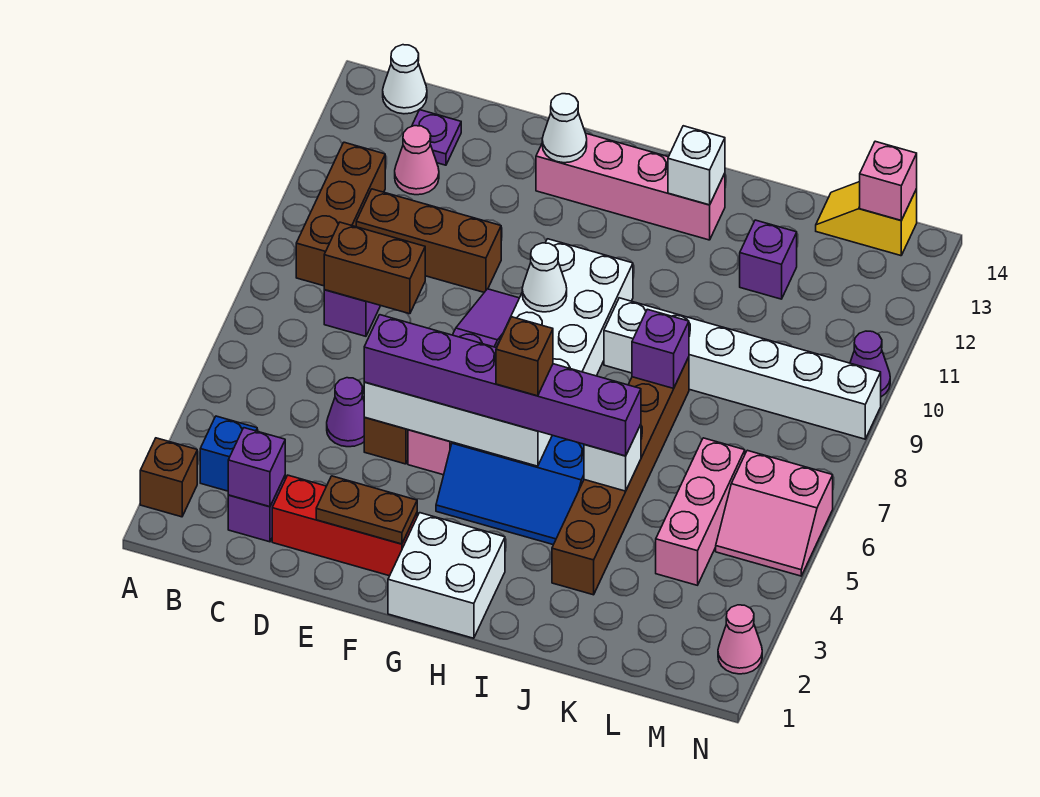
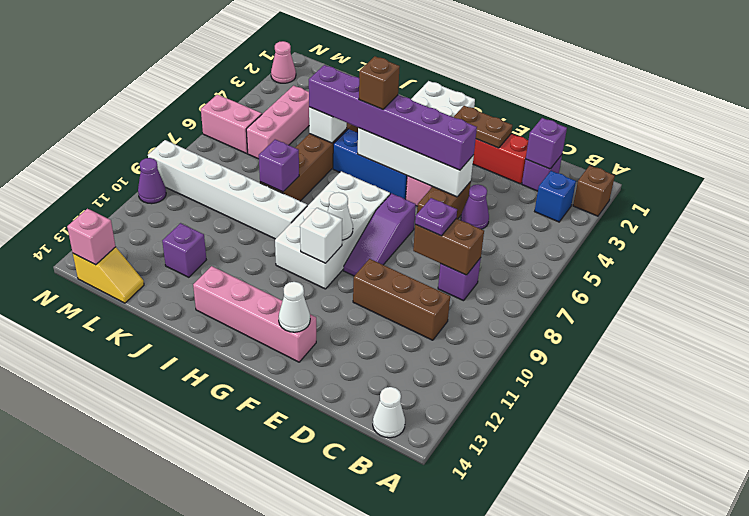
brown 1x3 brick [296,142,385,286] -> none
pink 1x1 cone [395,126,439,195] -> none
purple 1x1 plate [412,110,461,165] -> purple 1x1 plate moved to [415,198,457,236]
white 1x1 brick [668,126,725,205] -> white 1x1 brick moved to [300,208,342,263]

